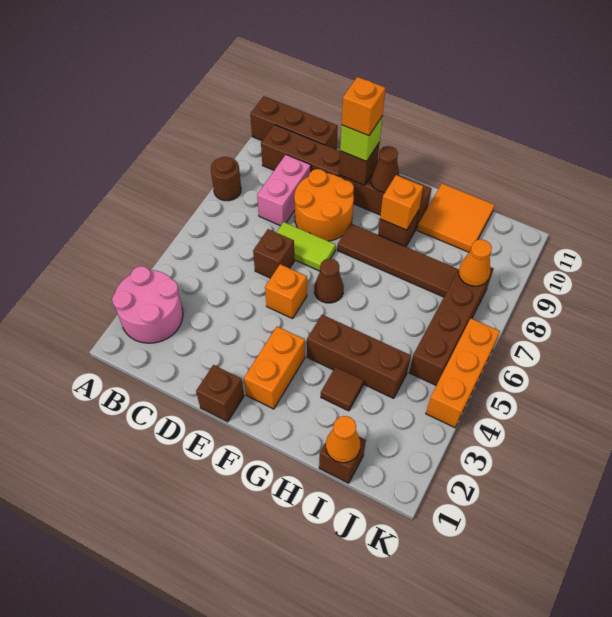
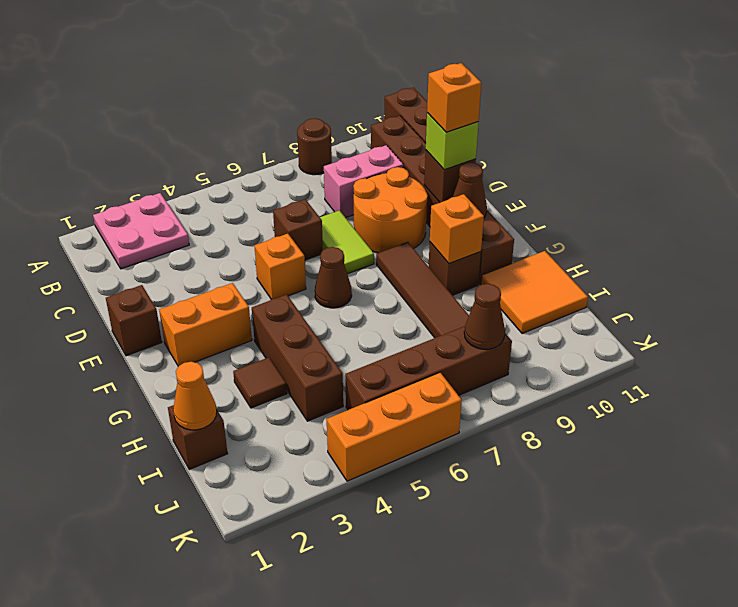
pink 2x2 round brick [112,266,183,343] -> pink 2x2 plate [93,193,189,269]
orange 1x1 cone [459,239,492,286] -> brown 1x1 cone [464,284,505,349]

